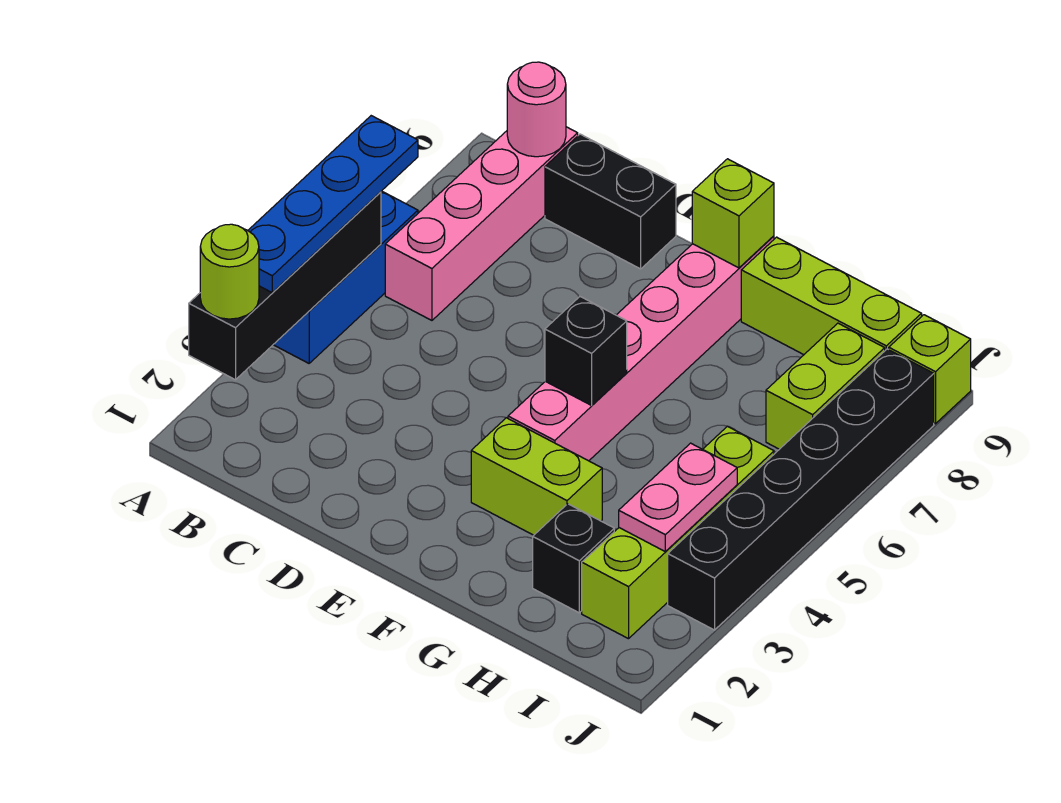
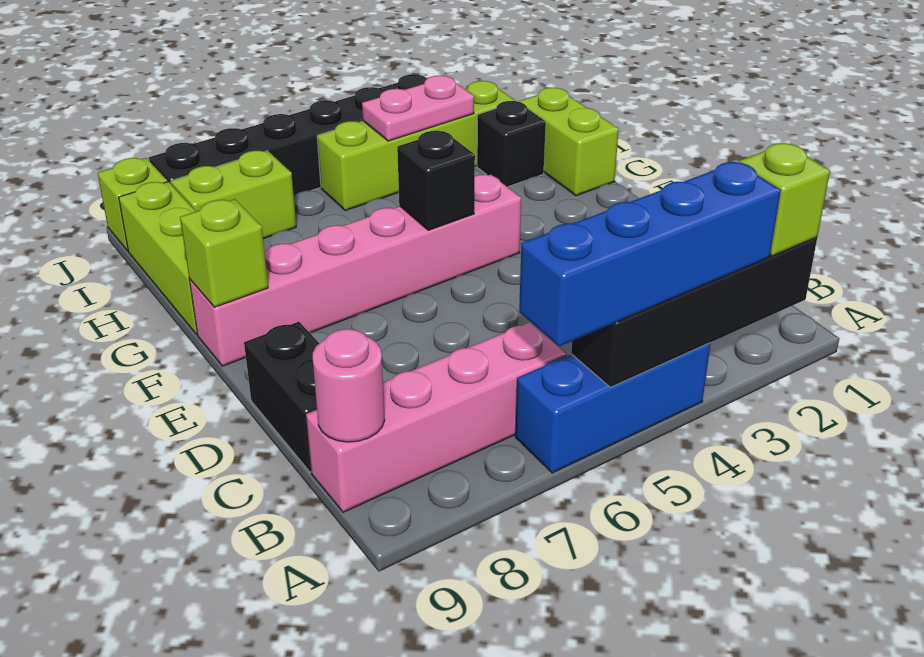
lime 1x1 round brick [200,224,259,319] -> lime 1x1 brick [739,143,830,256]
blue 1x4 plate [248,116,418,292] -> blue 1x4 brick [519,162,781,346]
lime 1x2 brick [471,418,602,535] -> lime 1x2 brick moved to [519,88,619,196]

